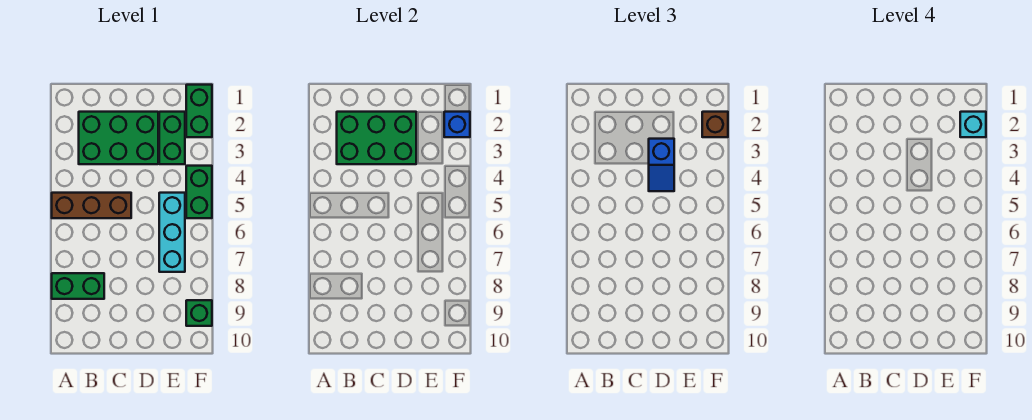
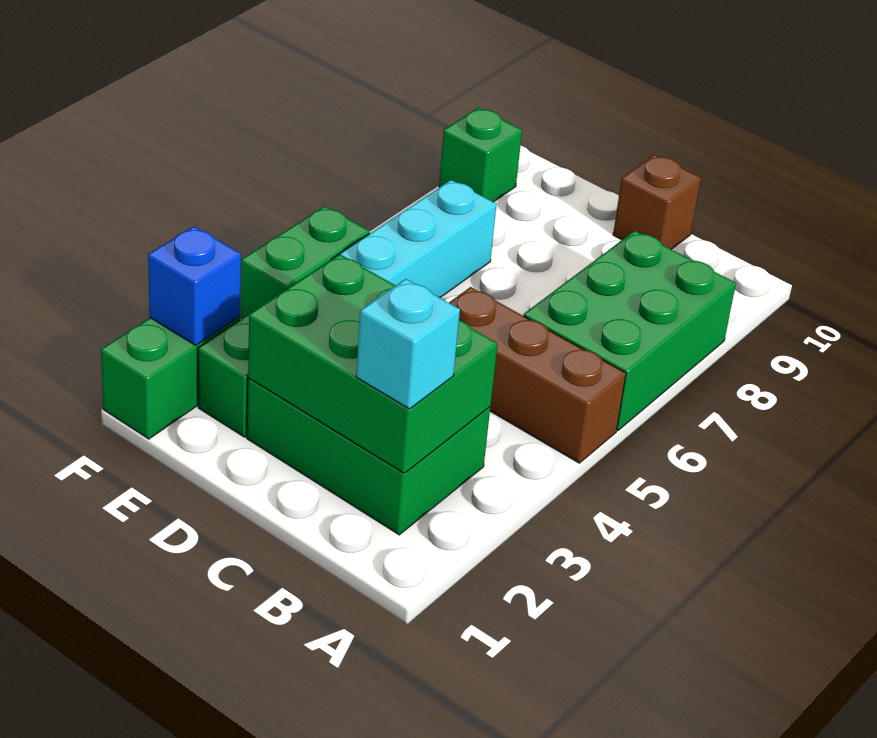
green 1x2 brick [52,273,104,299] -> green 2x3 brick [524,231,736,430]
blue 1x2 slope [649,139,674,191] -> none
brown 1x1 brick [702,112,728,137] -> brown 1x1 brick moved to [613,155,701,250]
cyan 1x1 brick [960,112,986,137] -> cyan 1x1 brick moved to [356,279,460,409]

